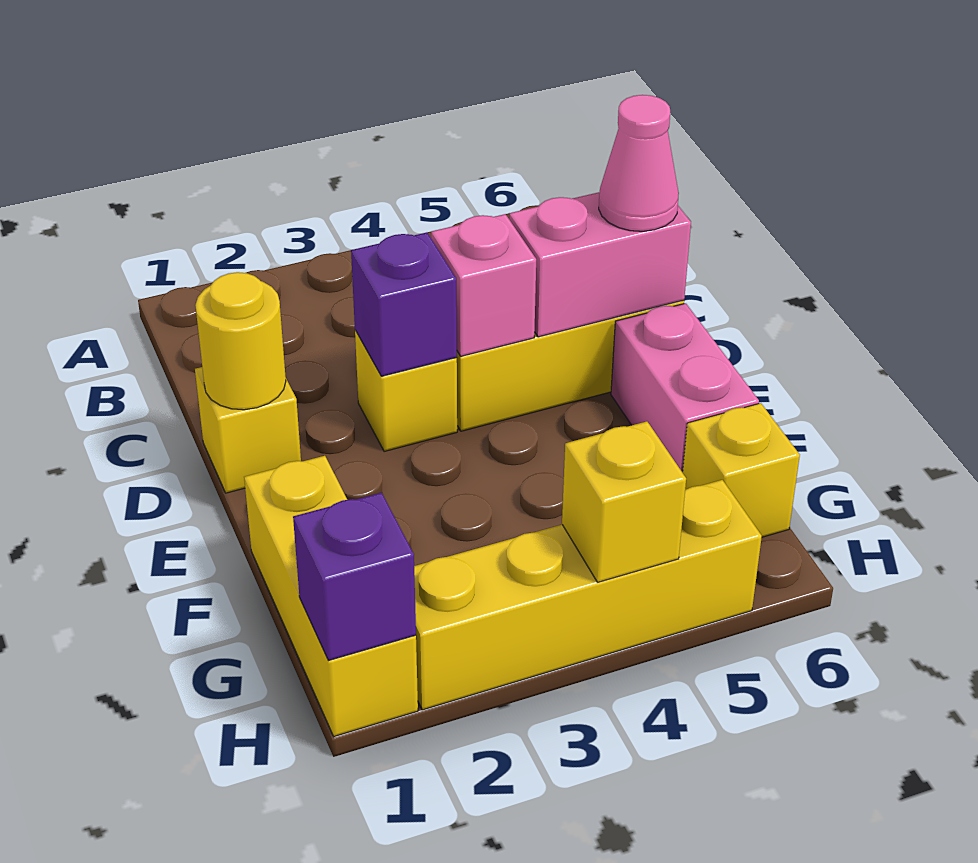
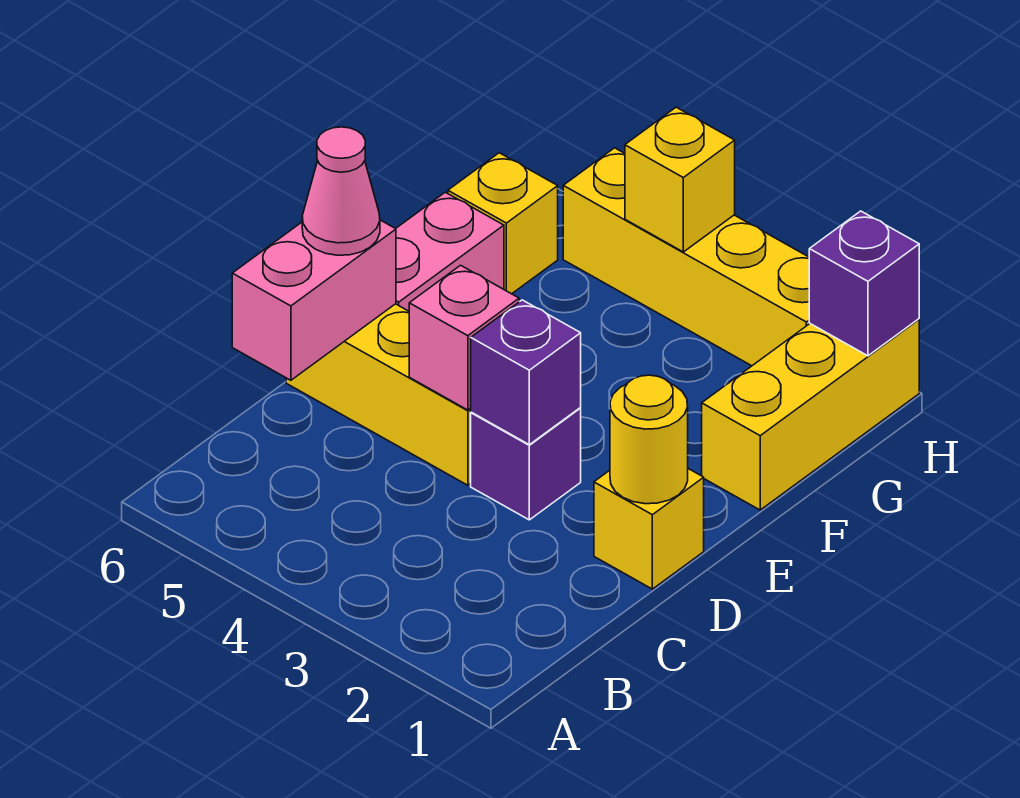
yellow 1x1 brick [355,330,457,451] -> purple 1x1 brick [471,408,581,520]
pink 1x2 brick [509,192,691,337] -> pink 1x2 brick turned to [232,220,396,380]

